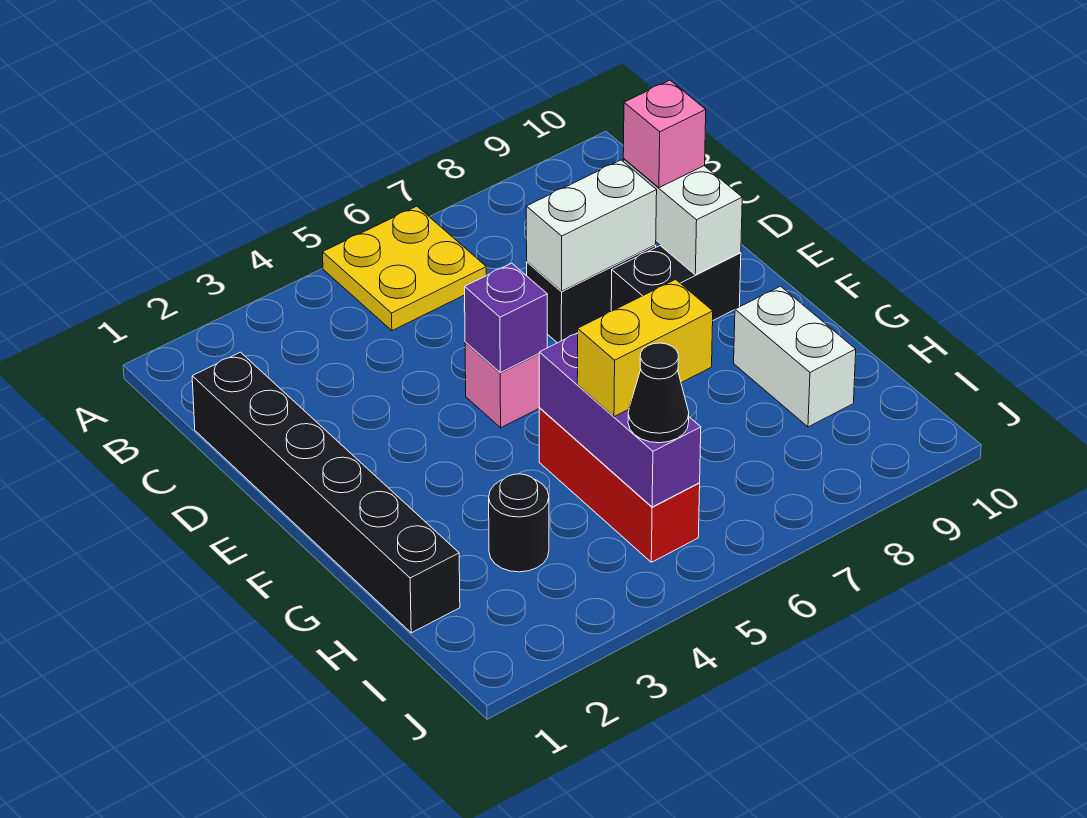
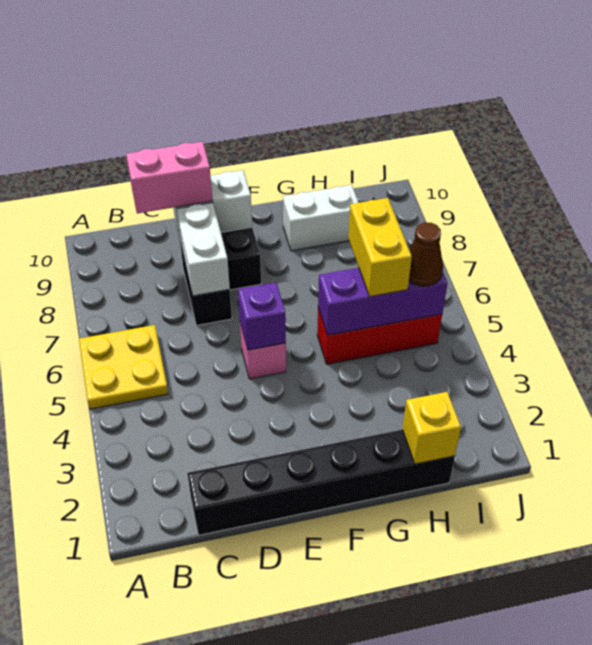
pink 1x1 brick [623,80,706,188] -> pink 1x2 brick [126,142,213,214]
none -> yellow 1x1 brick [402,392,461,464]
black 1x1 round brick [489,474,549,572] -> none
black 1x1 cone [628,343,689,443] -> brown 1x1 cone [409,222,443,286]

